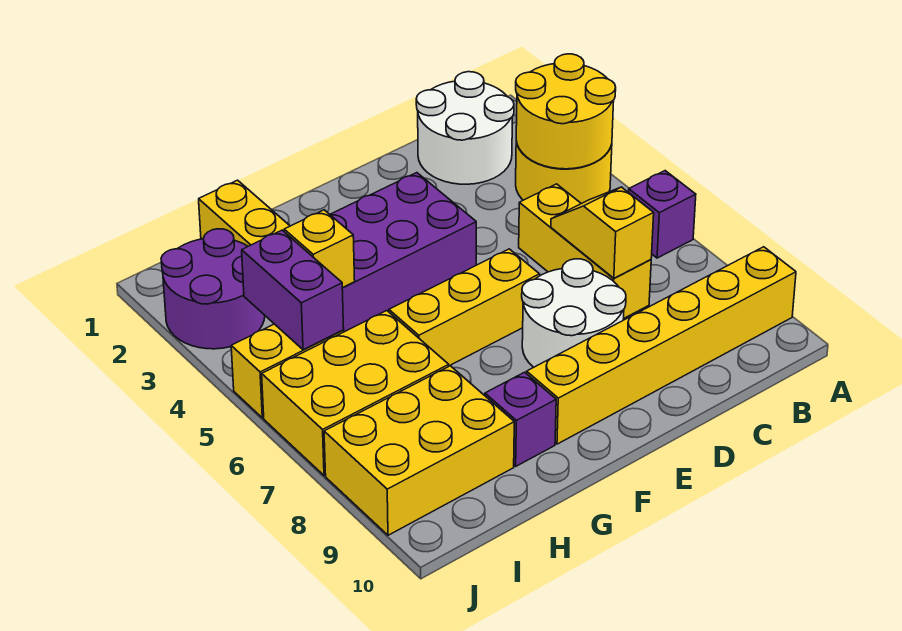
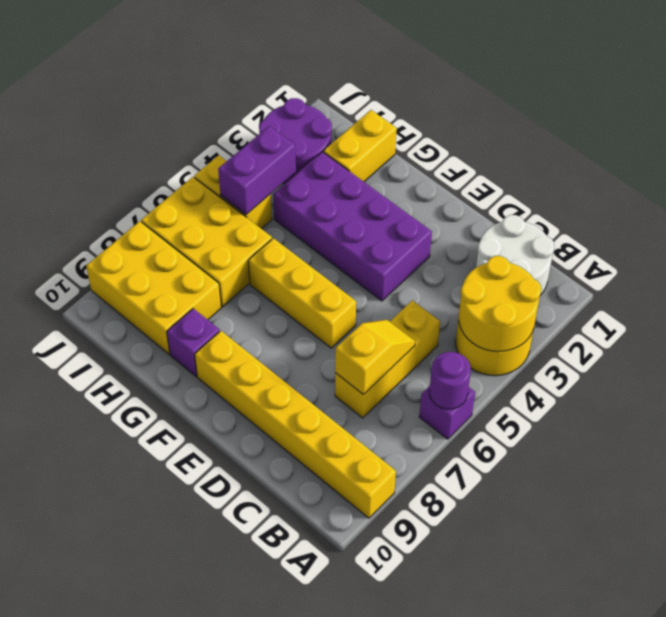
none -> purple 1x1 round brick [429,352,471,409]
white 2x2 round brick [522,259,626,367] -> none
yellow 1x1 brick [284,210,355,288] -> none

